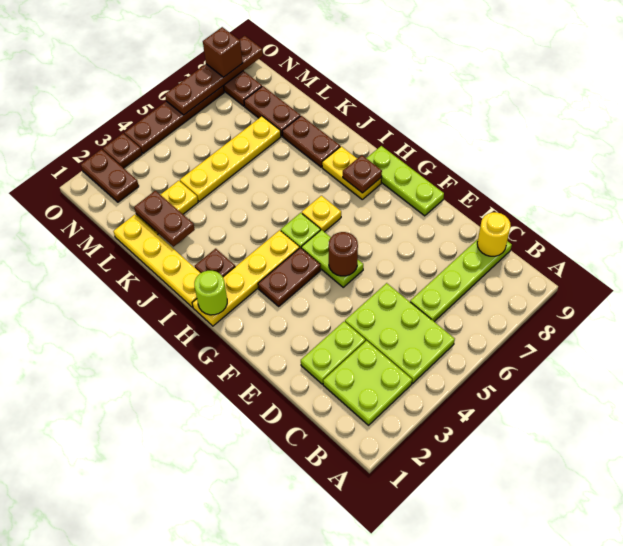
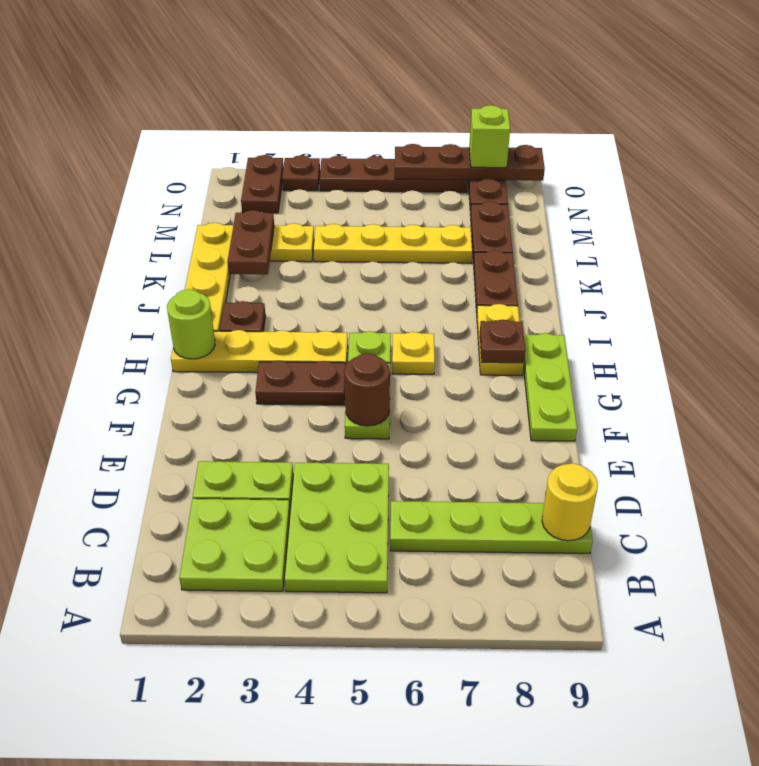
brown 1x1 brick [203,27,243,77] -> lime 1x1 brick [469,105,510,168]

